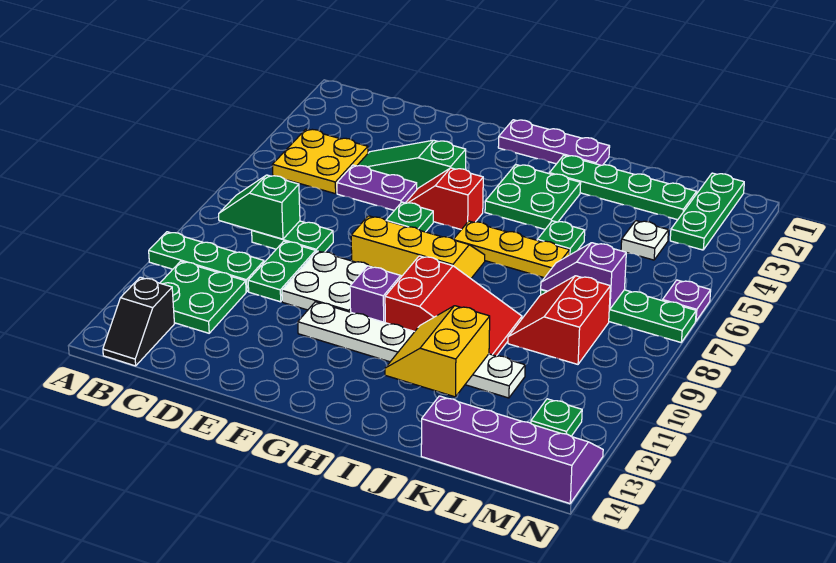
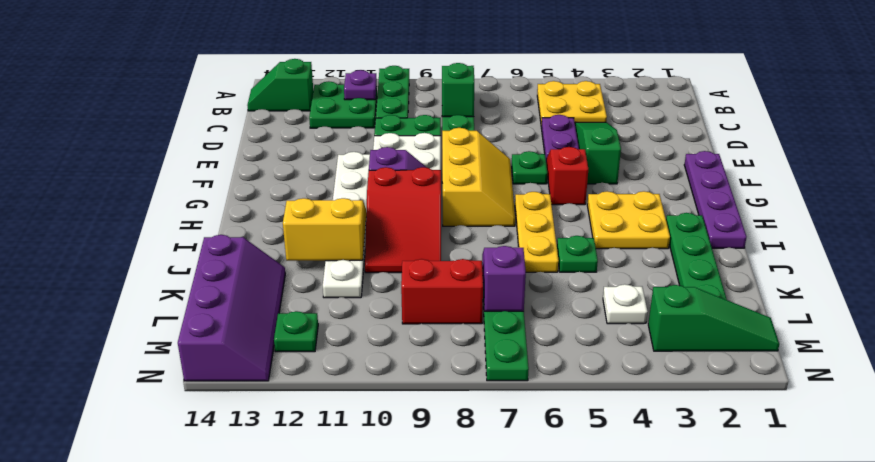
black 1x2 slope [103,277,174,366] -> green 1x2 slope [247,59,313,111]
purple 1x3 plate [498,120,610,165] -> purple 1x4 plate [684,151,746,248]
green 2x2 plate [485,165,581,229] -> yellow 2x2 plate [587,191,670,249]
green 1x3 plate [670,173,744,250] -> green 1x3 slope [648,285,779,351]
purple 1x1 plate [663,280,711,321] -> purple 1x1 plate moved to [344,70,377,100]

